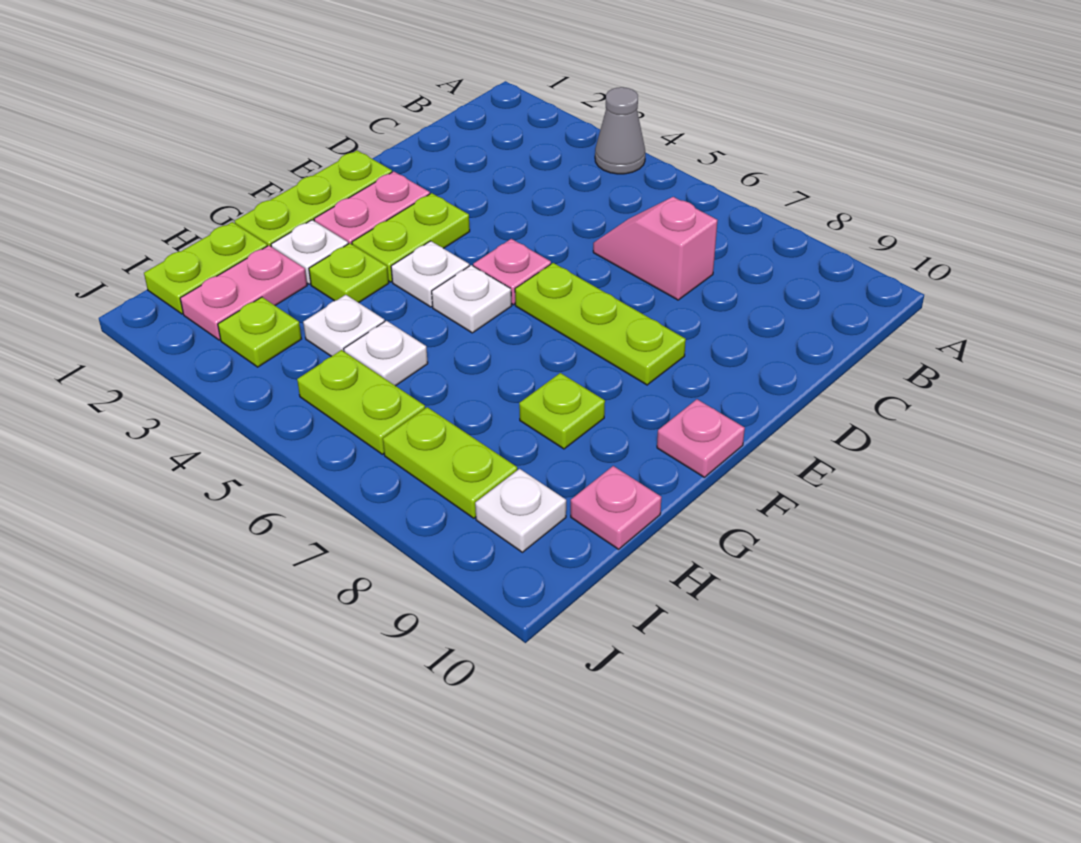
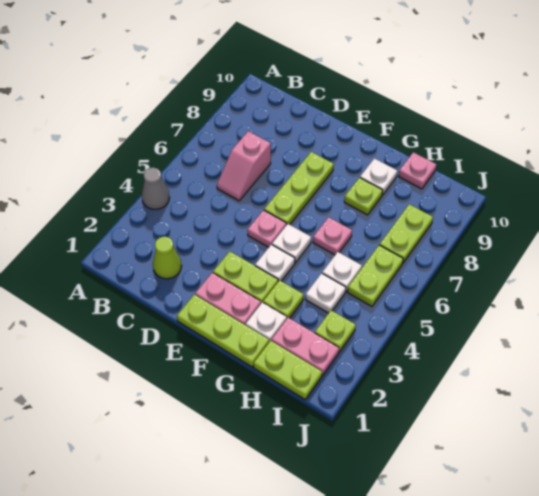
none -> lime 1x1 cone [153,237,182,279]
pink 1x1 plate [657,399,745,477] -> pink 1x1 plate moved to [313,217,352,255]
white 1x1 plate [475,469,566,552] -> white 1x1 plate moved to [360,158,397,195]

